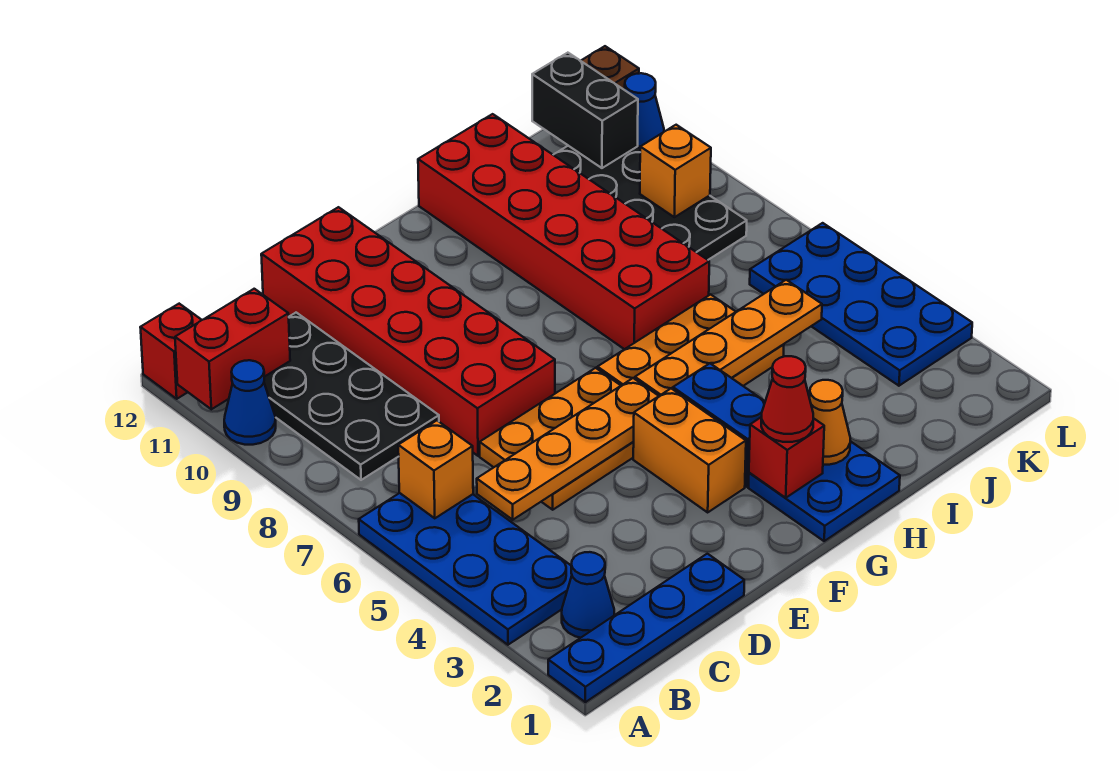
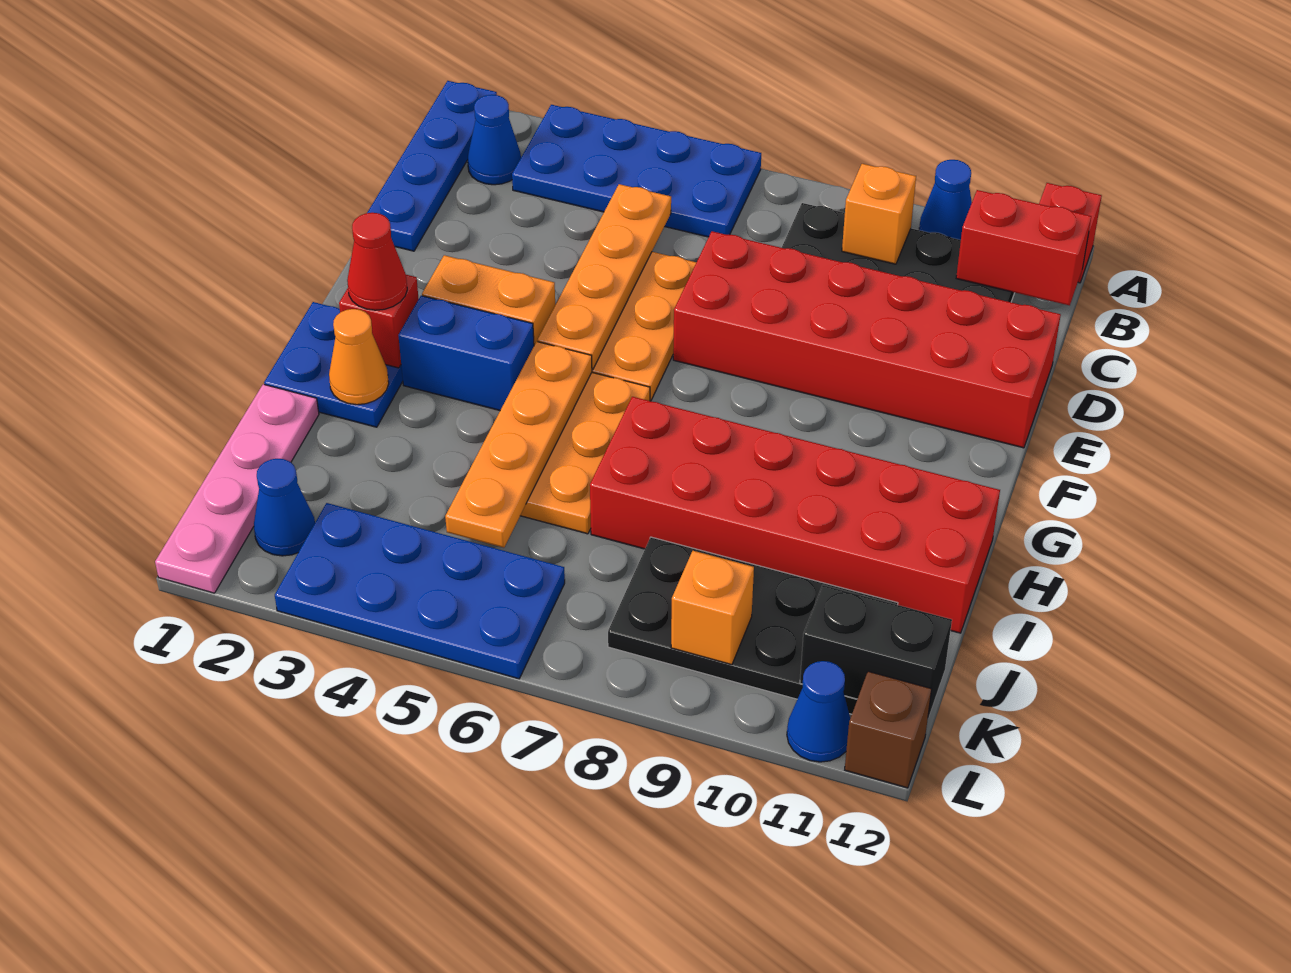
red 1x2 brick [175,289,290,409] -> red 1x2 brick turned to [956,190,1091,305]
orange 1x1 brick [398,421,473,518] -> orange 1x1 brick moved to [842,164,916,264]
none -> pink 1x4 plate [155,384,319,593]
none -> blue 1x1 cone [254,459,315,556]

